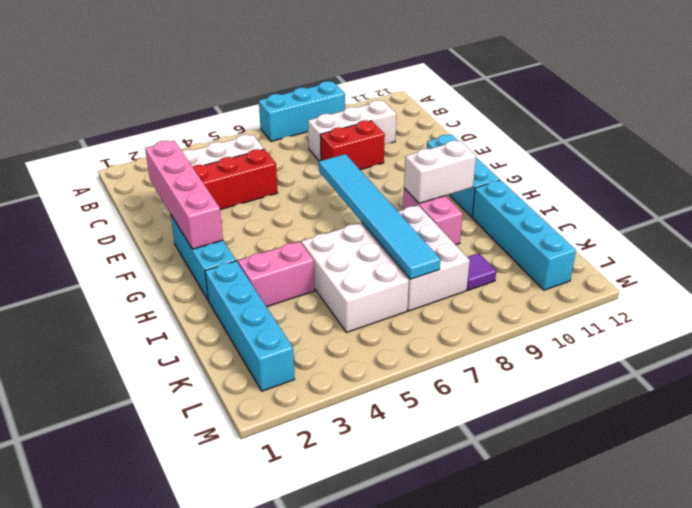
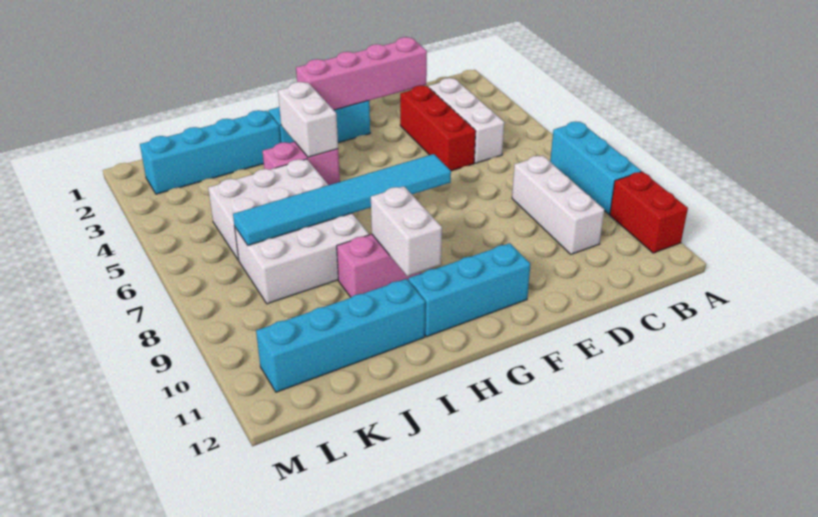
red 1x2 brick [320,120,385,170] -> red 1x2 brick moved to [610,172,688,253]
none -> white 1x2 brick [278,82,338,157]
pink 1x2 brick [238,242,315,307] -> pink 1x2 brick turned to [263,142,340,185]
purple 1x1 tile [467,253,496,290] -> none

